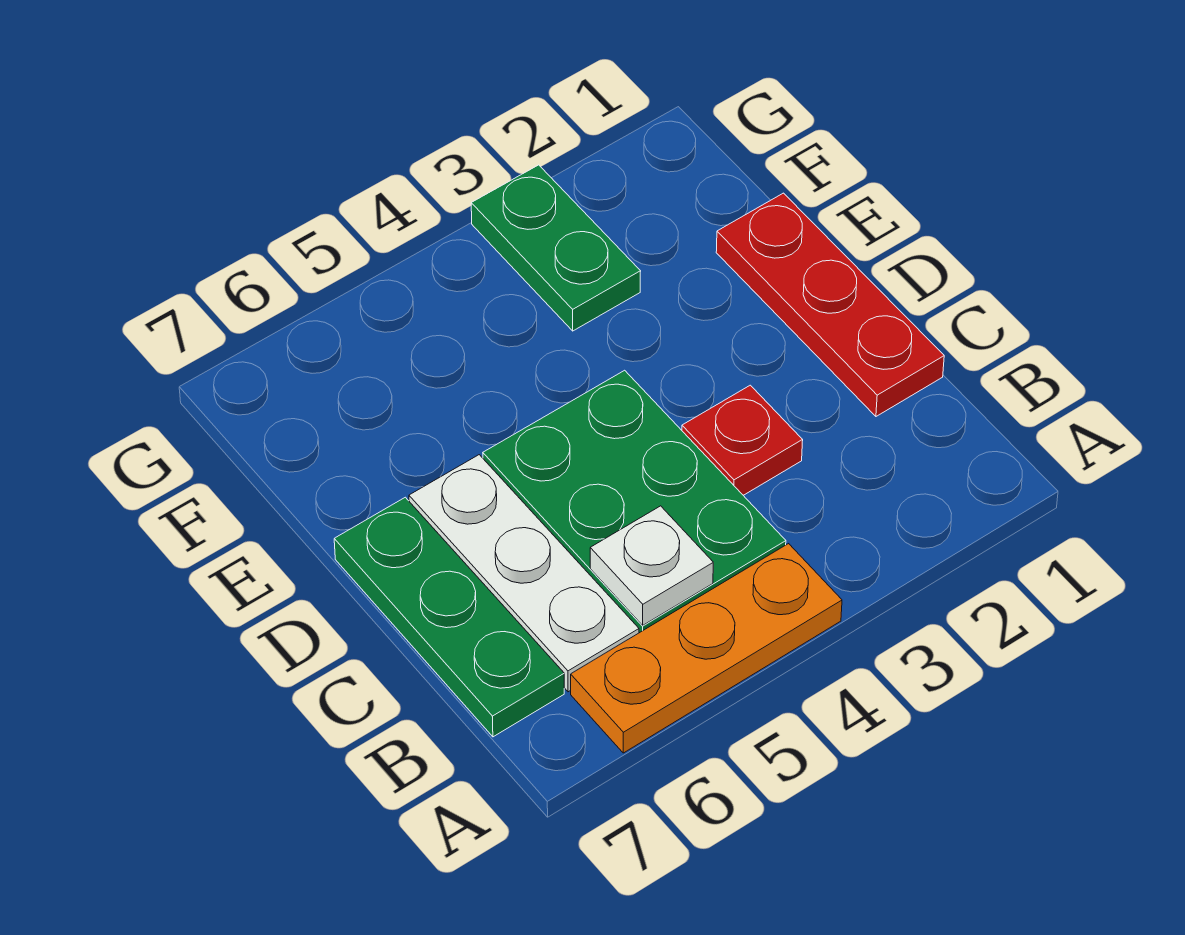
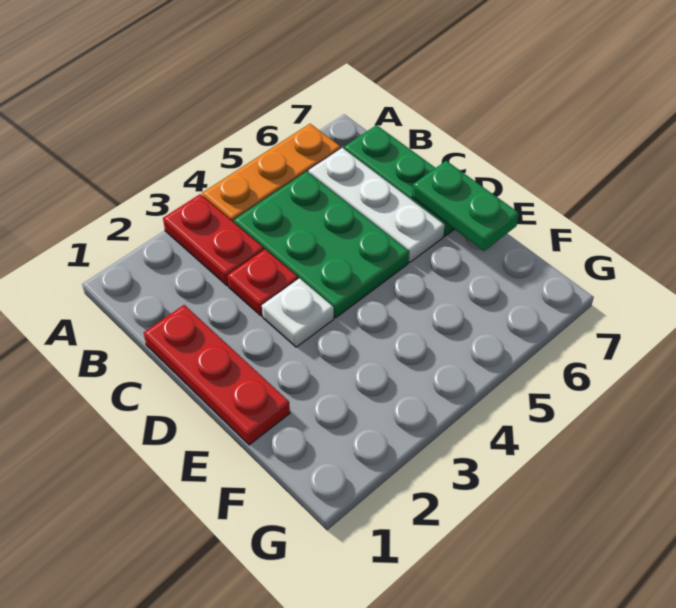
none -> red 1x2 plate [163,194,264,286]
white 1x1 plate [590,506,713,625] -> white 1x1 plate moved to [262,278,334,347]
green 1x2 plate [471,165,641,331] -> green 1x2 plate moved to [412,161,519,251]

